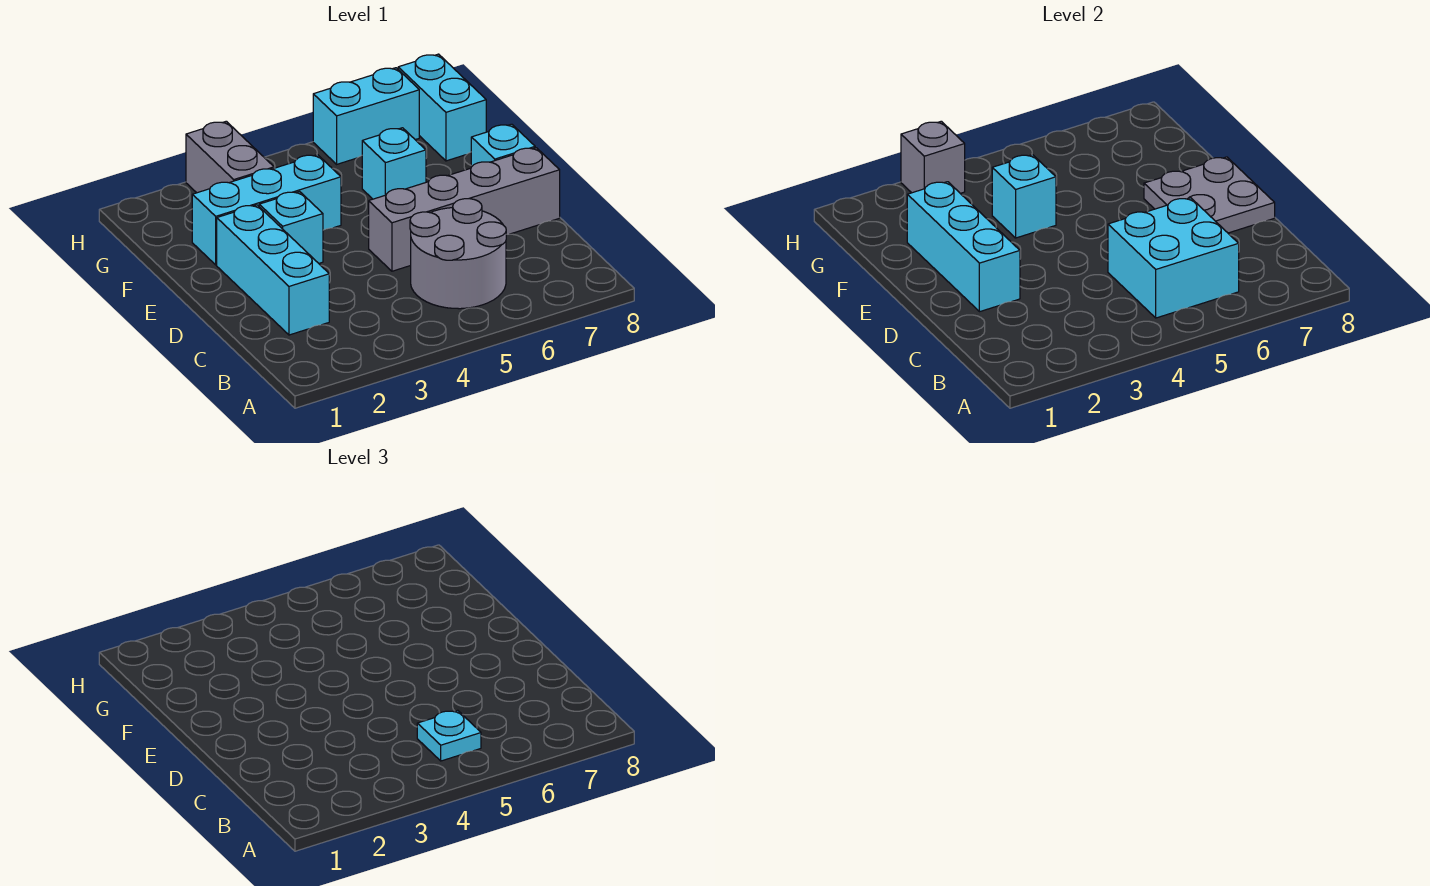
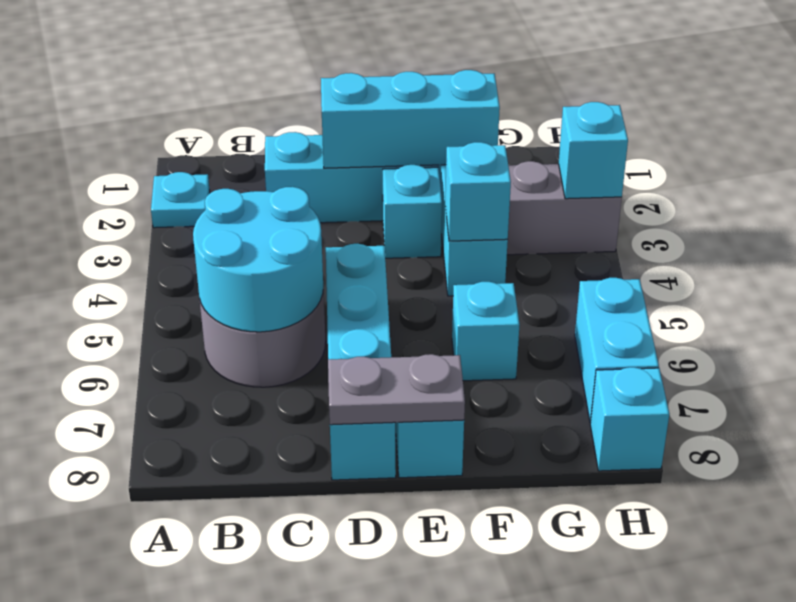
cyan 2x2 brick [1108,198,1239,318] -> cyan 2x2 round brick [193,187,323,332]
cyan 1x1 plate [417,710,481,761] -> cyan 1x1 plate moved to [151,172,210,228]
grey 1x4 brick [369,148,560,271] -> cyan 1x4 brick [326,244,396,480]
grey 2x2 plate [1144,157,1275,233] -> grey 1x2 plate [328,354,465,425]
cyan 1x2 brick [398,54,486,161] -> cyan 1x1 brick [590,367,669,471]
grey 1x1 brick [901,121,965,193] -> cyan 1x1 brick [559,102,628,199]

